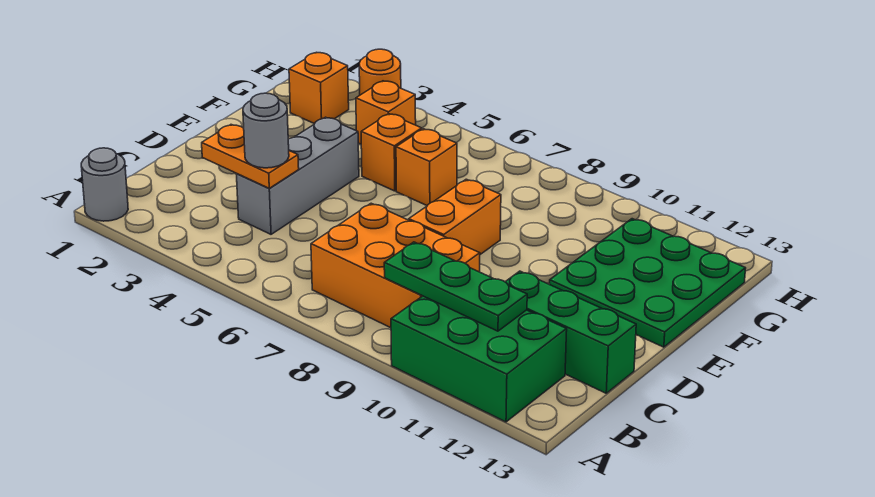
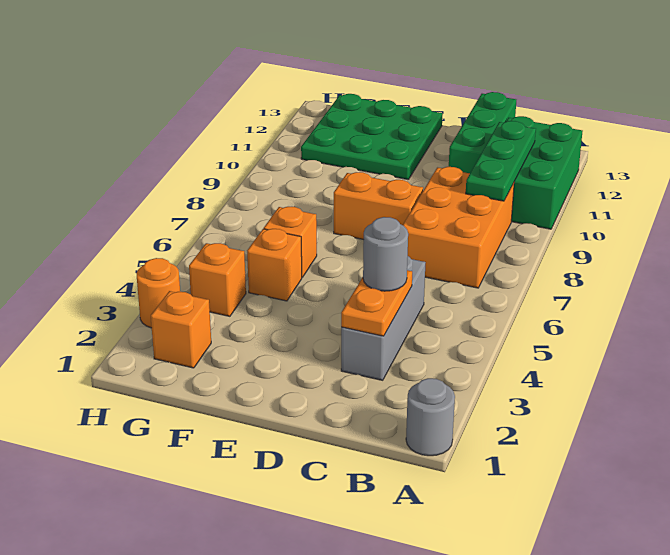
grey 1x3 brick [236,117,359,234] -> grey 1x3 brick turned to [341,256,426,380]

